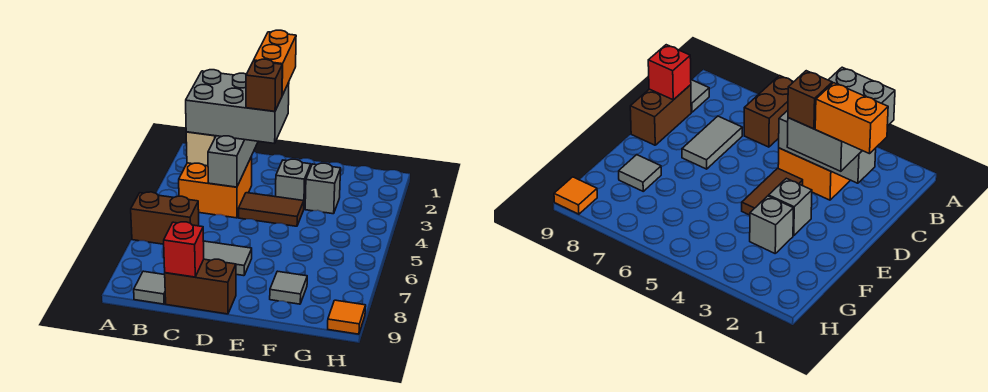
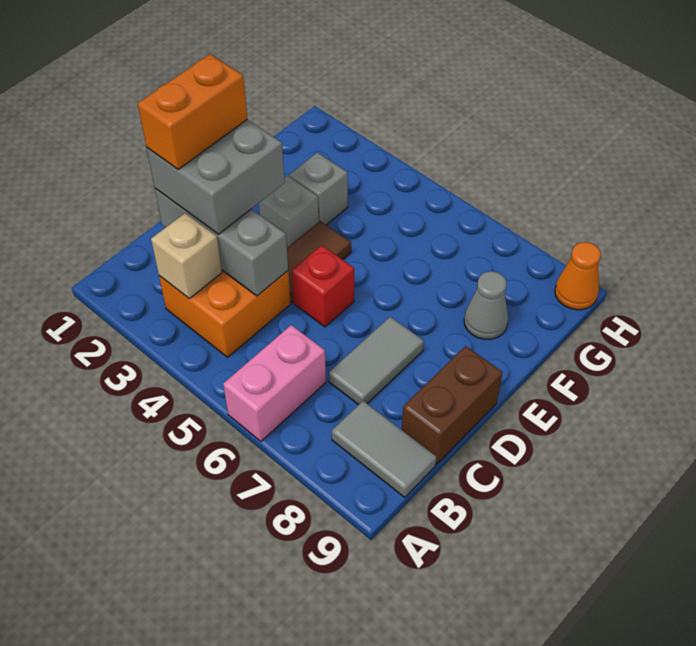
brown 1x2 brick [131,192,199,244] -> pink 1x2 brick [223,325,326,441]
grey 2x3 brick [186,70,289,143] -> grey 2x2 brick [147,120,285,234]
grey 1x1 tile [134,271,166,304] -> grey 1x2 tile [332,401,437,497]
red 1x1 brick [164,222,204,277] -> red 1x1 brick moved to [292,245,354,327]
orange 1x2 brick [254,30,296,95] -> orange 1x2 brick turned to [138,54,247,169]
brown 1x1 brick [246,59,282,111] -> none
grey 1x1 tile [270,271,307,304] -> grey 1x1 cone [464,271,508,339]
orange 1x1 tile [328,300,366,334] -> orange 1x1 cone [555,242,601,310]

